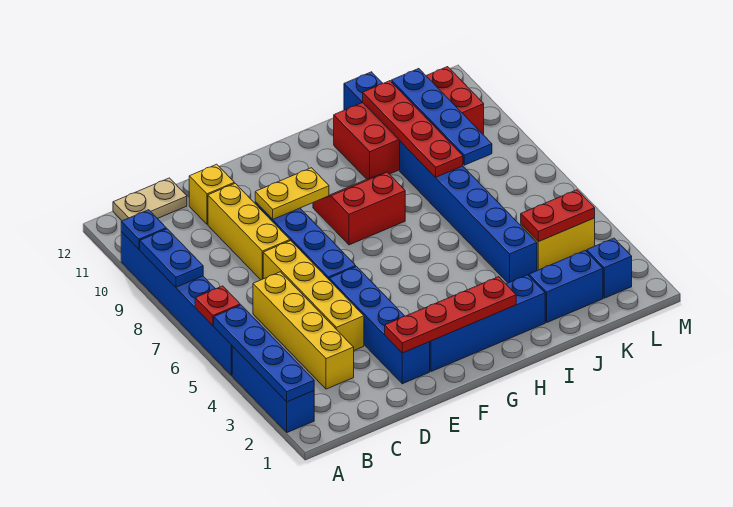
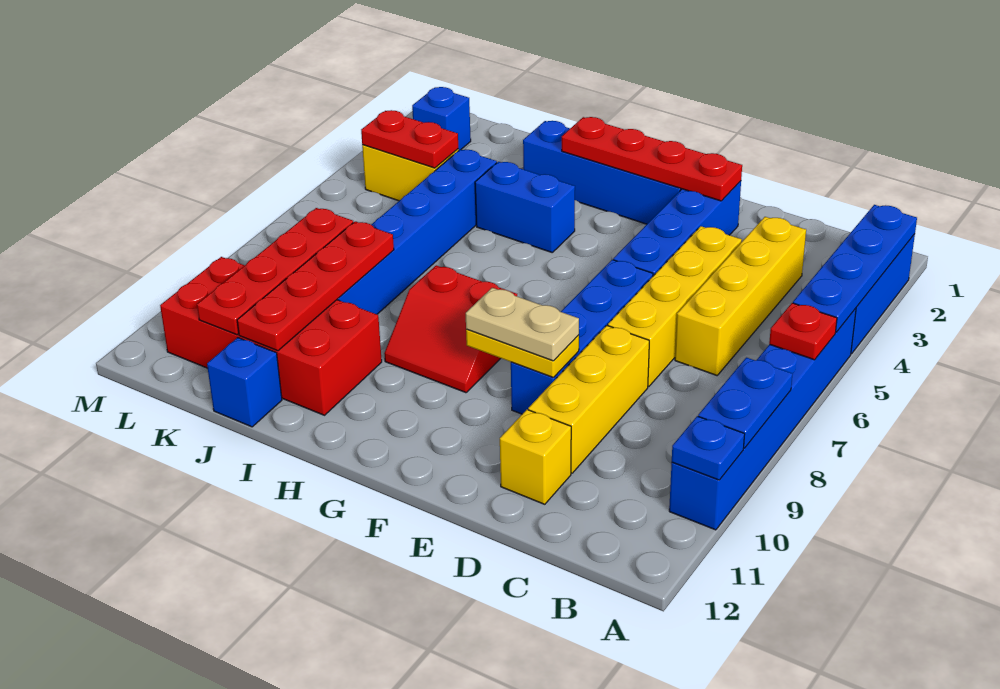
tan 1x2 plate [113,178,187,221] -> tan 1x2 plate moved to [466,288,579,361]
blue 1x2 brick [529,251,603,322] -> blue 1x2 brick moved to [475,162,575,252]
blue 1x4 plate [391,69,492,165] -> red 1x4 plate [197,208,353,335]

